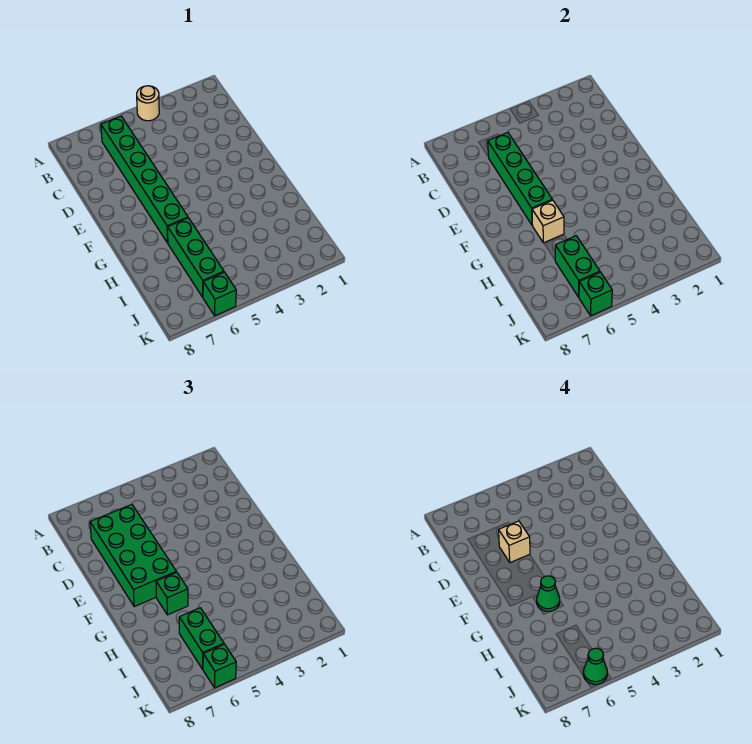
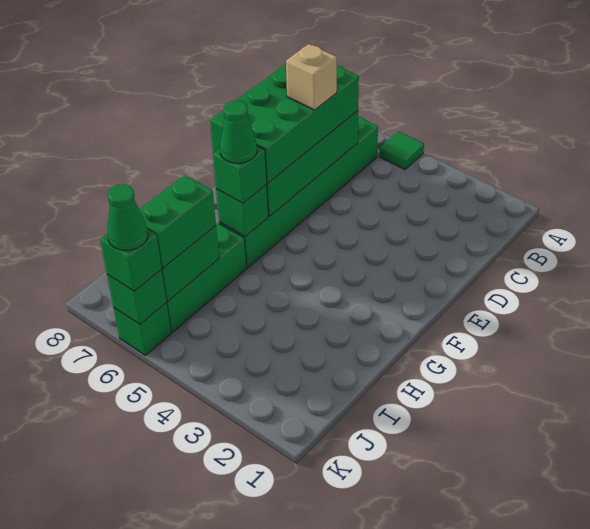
tan 1x1 round brick [137,86,159,121] -> none
none -> green 1x1 tile [379,131,424,170]
tan 1x1 brick [532,200,564,243] -> green 1x1 brick [216,185,268,237]

